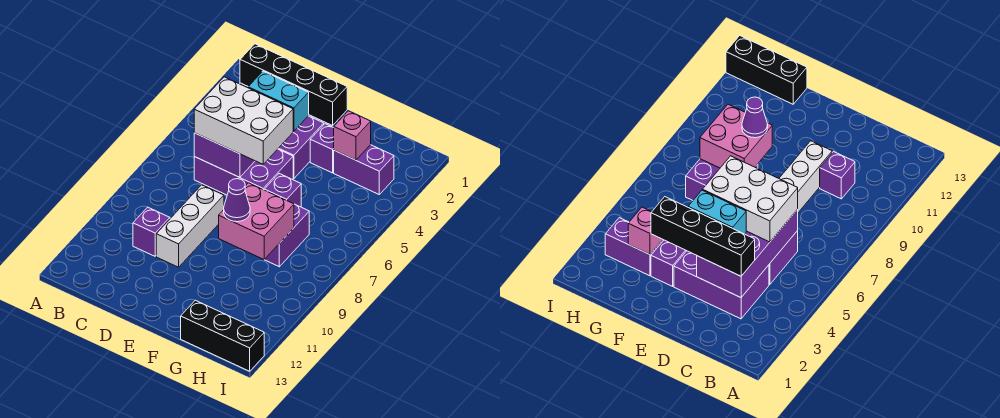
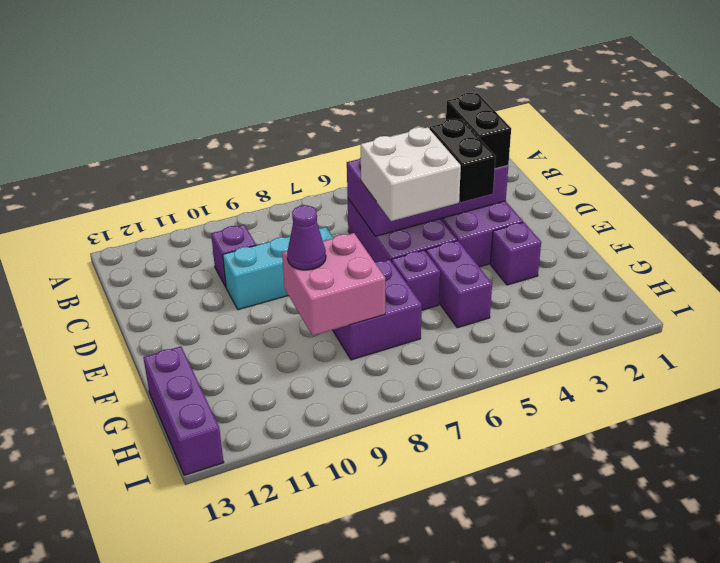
black 1x4 brick [240,44,347,126] -> black 1x2 brick [446,93,511,169]
white 2x3 brick [194,77,293,164] -> white 2x2 brick [361,127,461,221]
cyan 1x2 brick [248,71,309,131] -> black 1x2 brick [429,119,496,202]
white 1x3 brick [156,185,224,267] -> cyan 1x3 brick [223,227,333,310]
purple 1x2 brick [334,145,394,194] -> purple 1x2 brick moved to [426,241,492,328]
pink 1x1 brick [334,111,371,160] -> none
black 1x3 brick [181,300,264,371] -> purple 1x3 brick [143,346,224,475]

